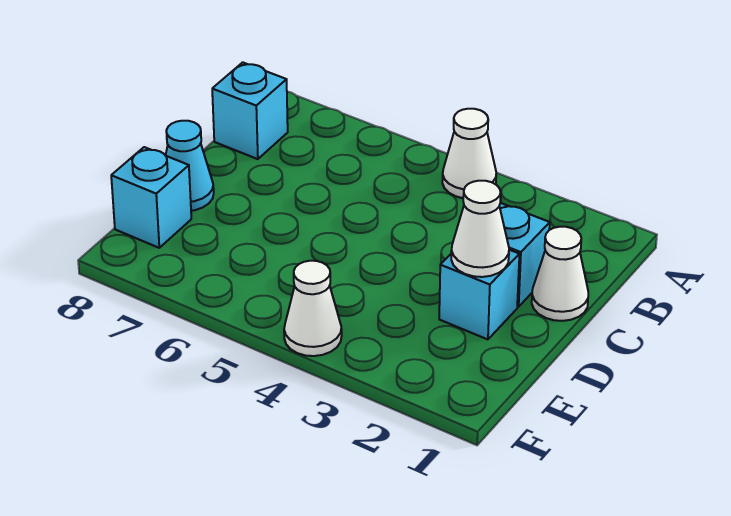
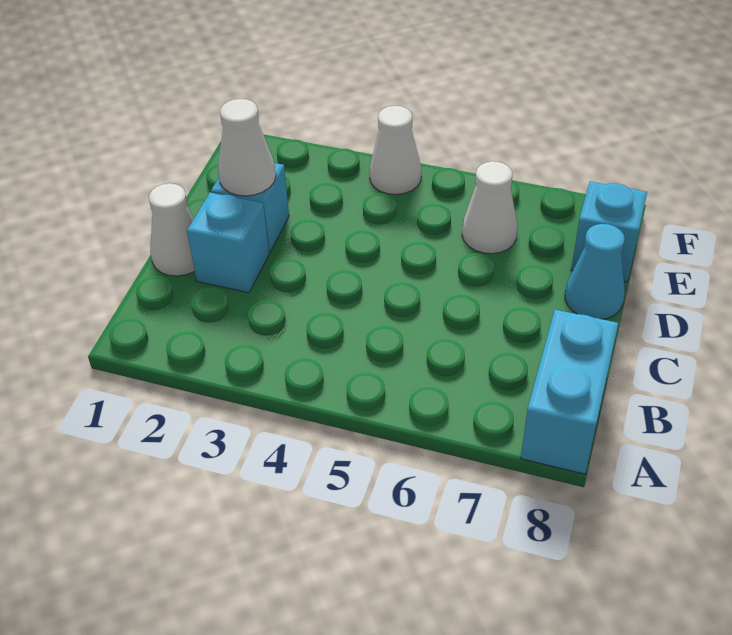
white 1x1 cone [442,109,496,198] -> white 1x1 cone moved to [462,161,517,254]
cyan 1x1 brick [212,62,288,159] -> cyan 1x2 brick [521,310,618,474]

